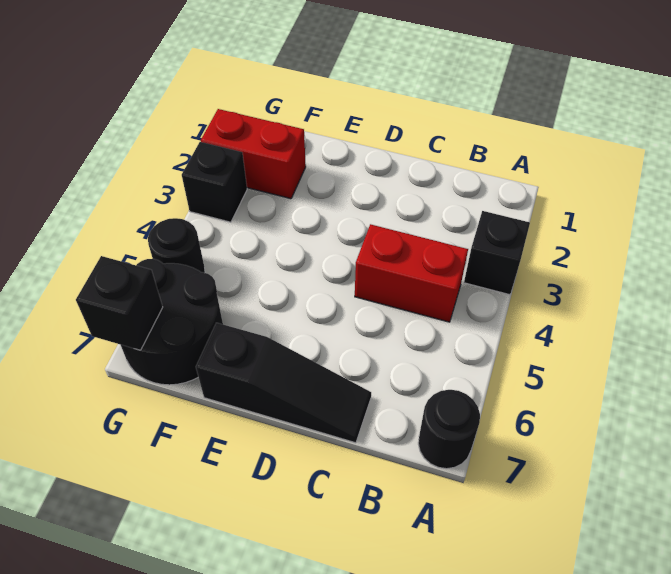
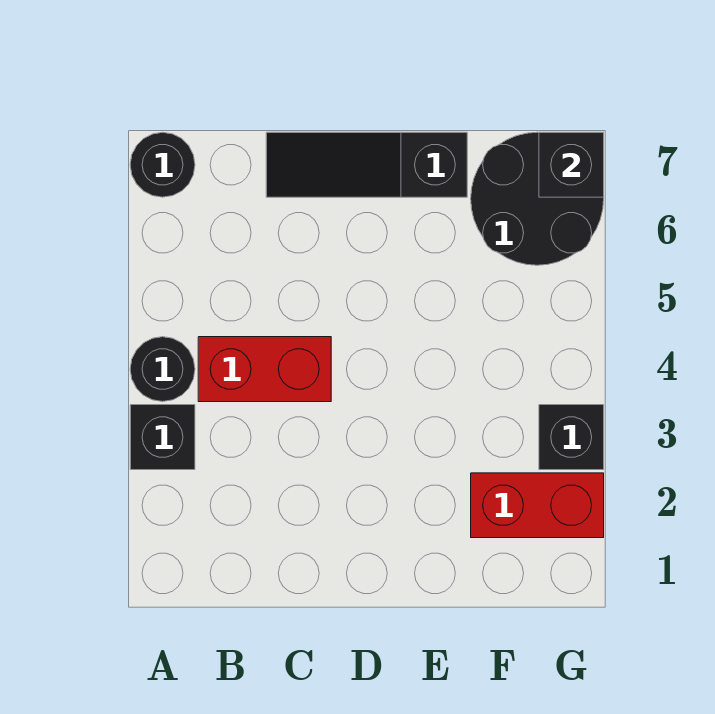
black 1x1 round brick [148,218,205,273] -> black 1x1 round brick moved to [130,337,195,402]

